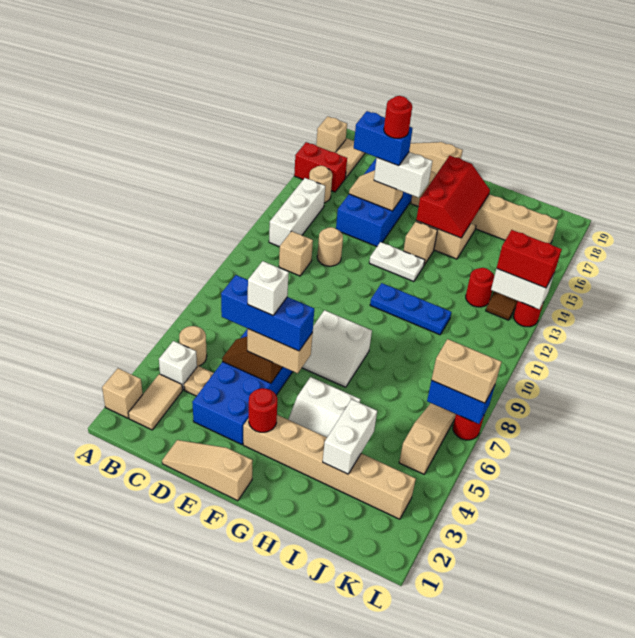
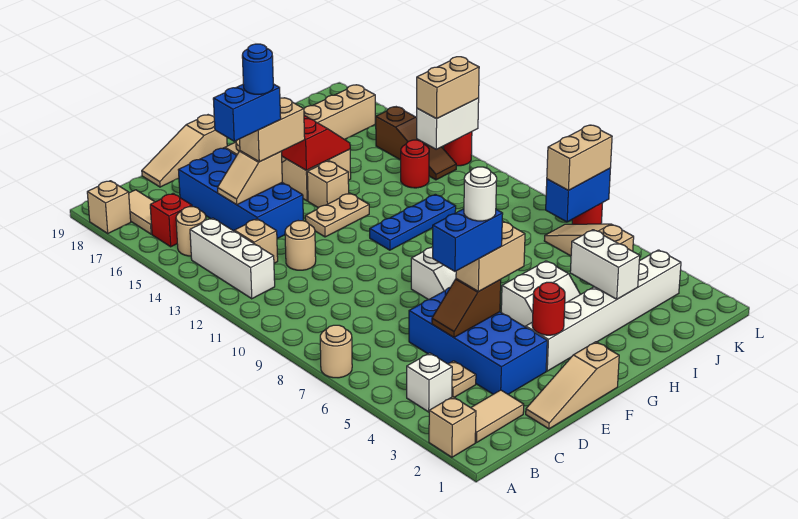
red 1x2 brick [294,142,347,192] -> red 1x1 brick [150,194,192,247]
tan 1x2 tile [129,374,182,430] -> tan 1x2 tile turned to [471,390,524,443]
tan 1x1 round brick [179,326,207,366] -> tan 1x1 round brick moved to [320,325,352,378]
tan 1x1 brick [279,231,313,276] -> tan 1x1 brick moved to [234,219,278,263]
blue 1x3 brick [221,275,314,351] -> blue 1x2 brick [433,209,503,271]
white 1x1 brick [248,261,289,315] -> white 1x1 round brick [464,167,497,221]
white 1x2 brick [374,152,432,198] -> tan 1x2 brick [240,98,305,162]
red 1x1 round brick [384,96,412,138] -> blue 1x1 round brick [242,44,273,94]
tan 1x6 brick [243,415,416,519] -> white 1x6 brick [526,250,681,371]
white 1x2 plate [369,242,425,282] -> tan 1x2 plate [305,193,369,237]
red 1x2 brick [497,230,562,288] -> tan 1x2 brick [417,57,479,119]

